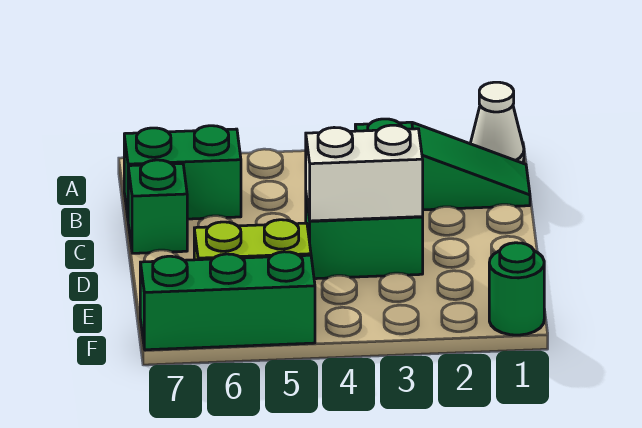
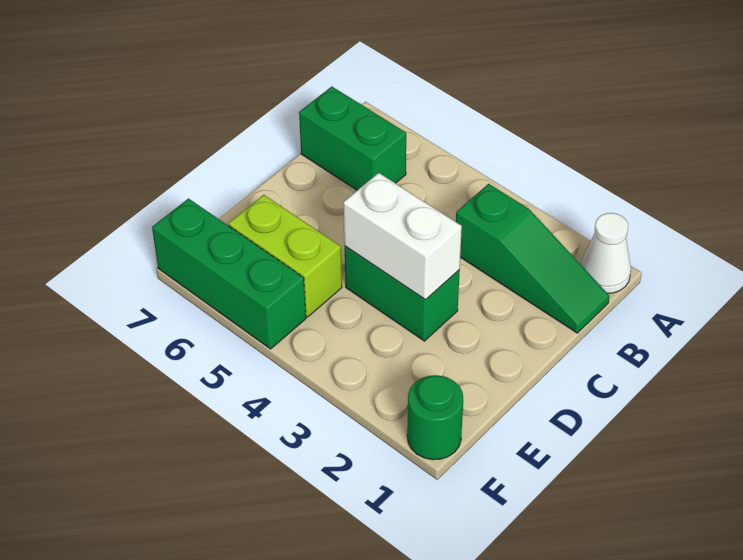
green 1x1 brick [128,160,187,253] -> none

